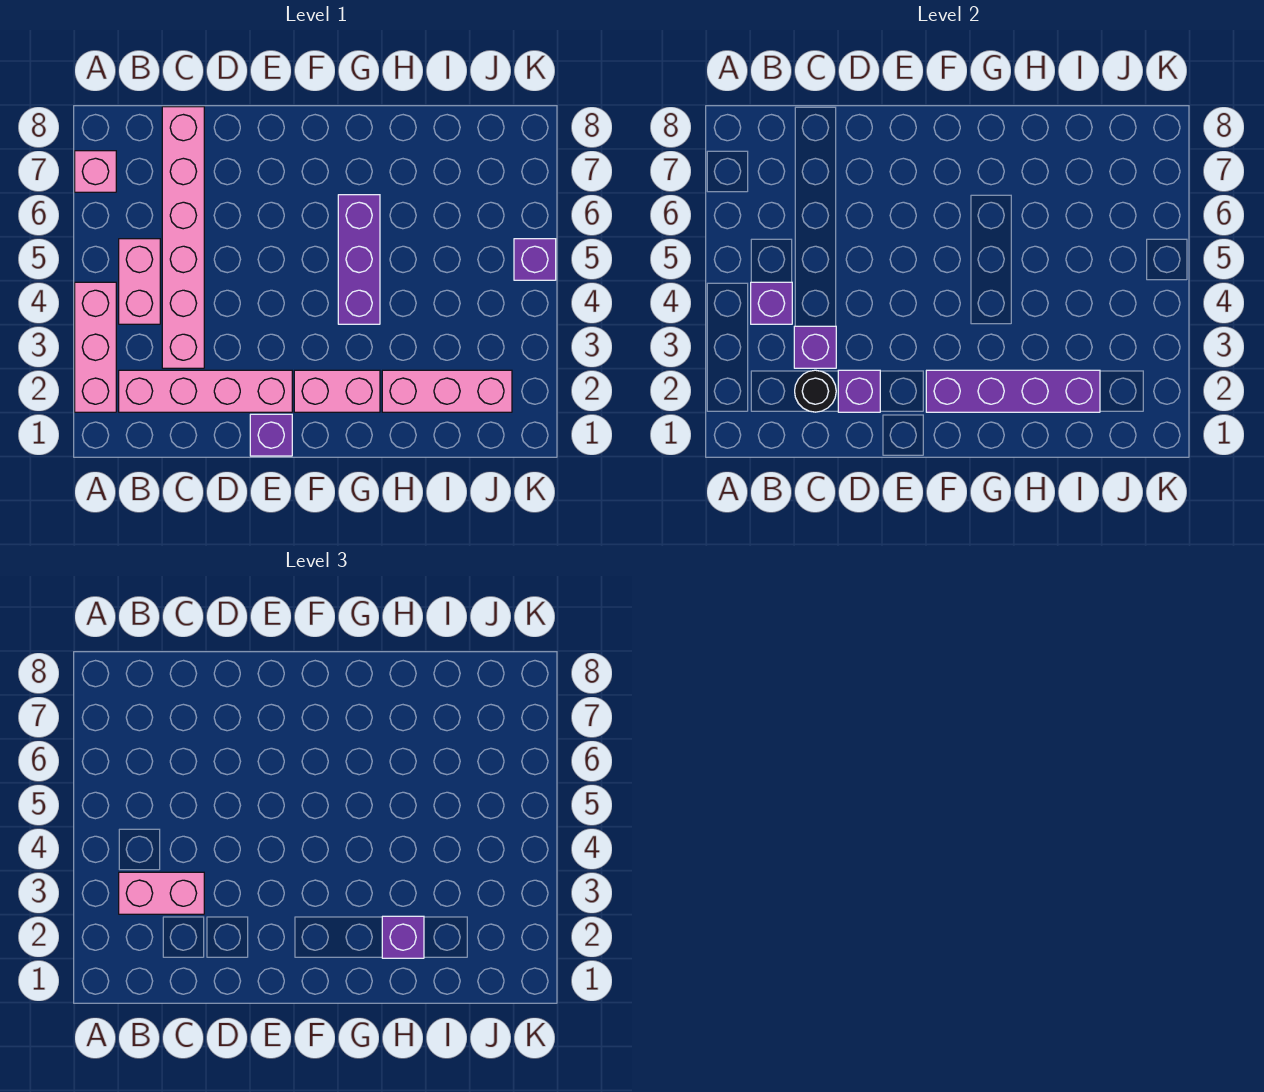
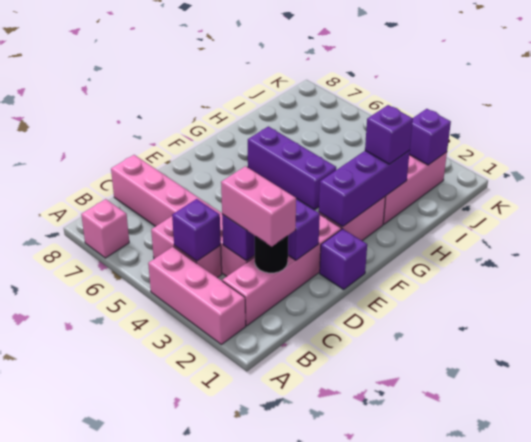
pink 1x2 brick [119,872,204,914] -> pink 1x2 brick turned to [221,166,296,247]
purple 1x4 brick [926,370,1100,412] -> purple 1x3 brick [319,151,410,227]
purple 1x1 brick [514,239,556,280] -> purple 1x1 brick moved to [409,109,451,165]

